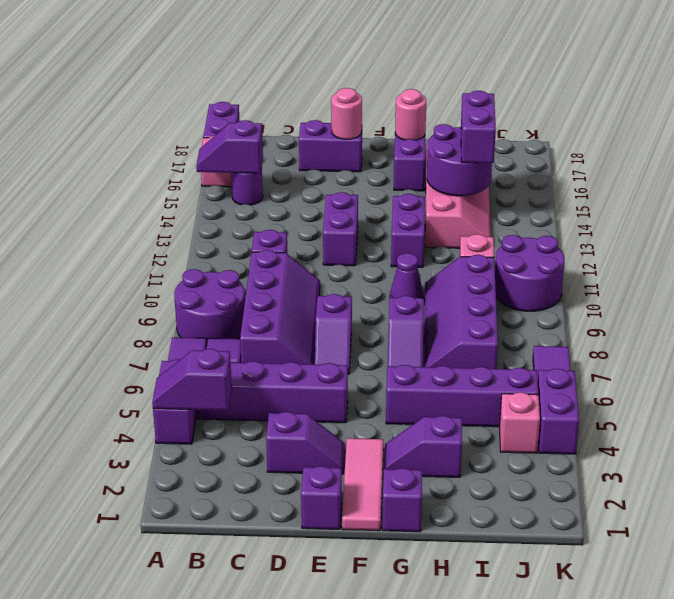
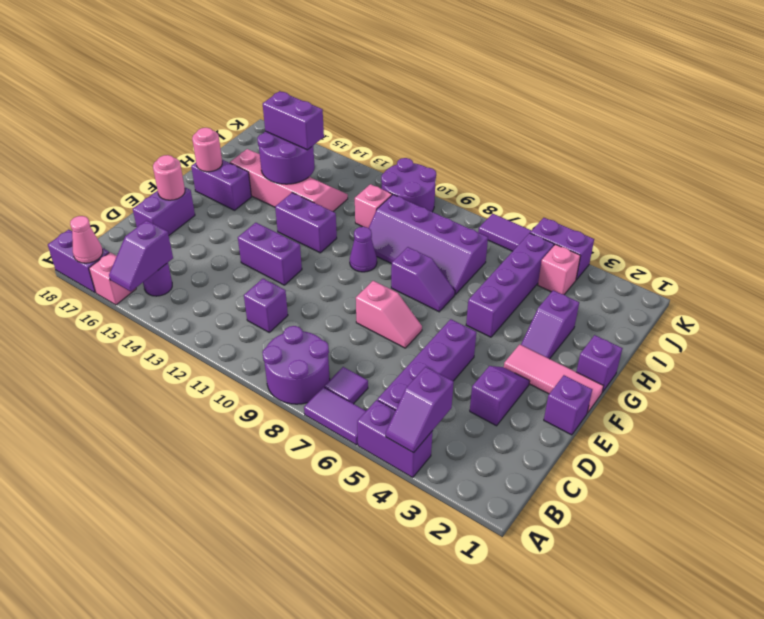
none -> pink 1x1 cone [70,216,103,263]
purple 2x4 slope [240,250,320,364] -> none
purple 1x2 slope [314,294,352,374] -> pink 1x2 slope [356,281,422,348]

